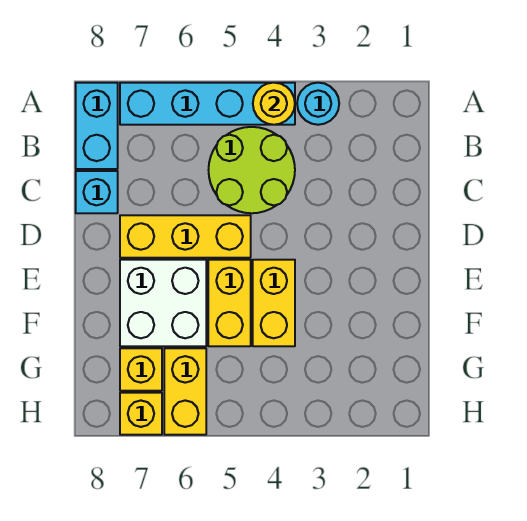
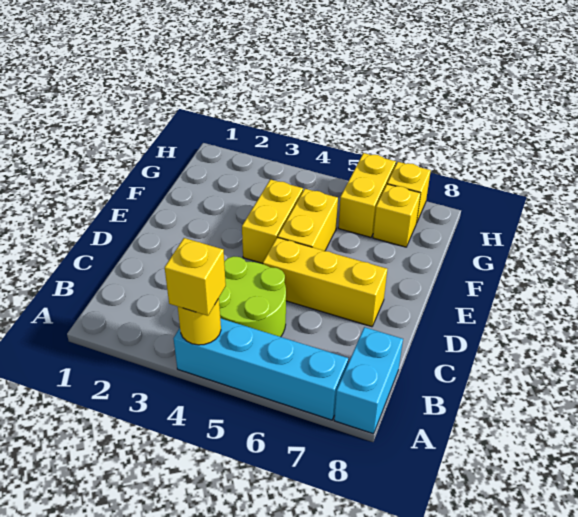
cyan 1x1 round brick [297,83,339,125] -> none
none -> yellow 1x1 brick [165,238,226,316]
cyan 1x1 brick [76,171,118,213] -> none
white 2x2 brick [120,260,206,346] -> none

